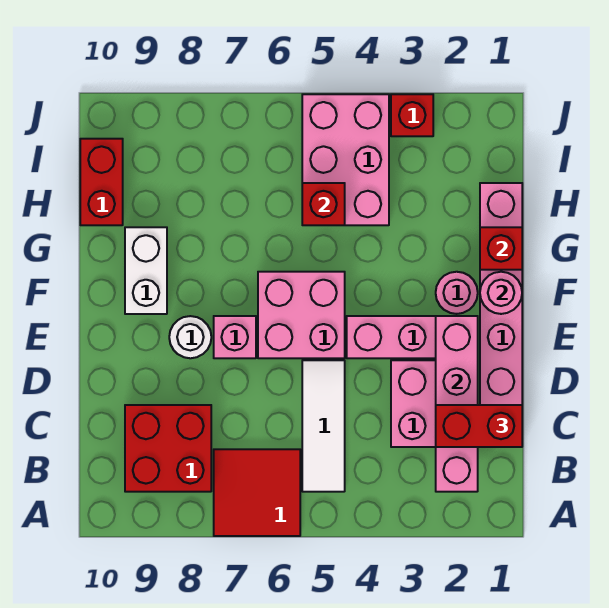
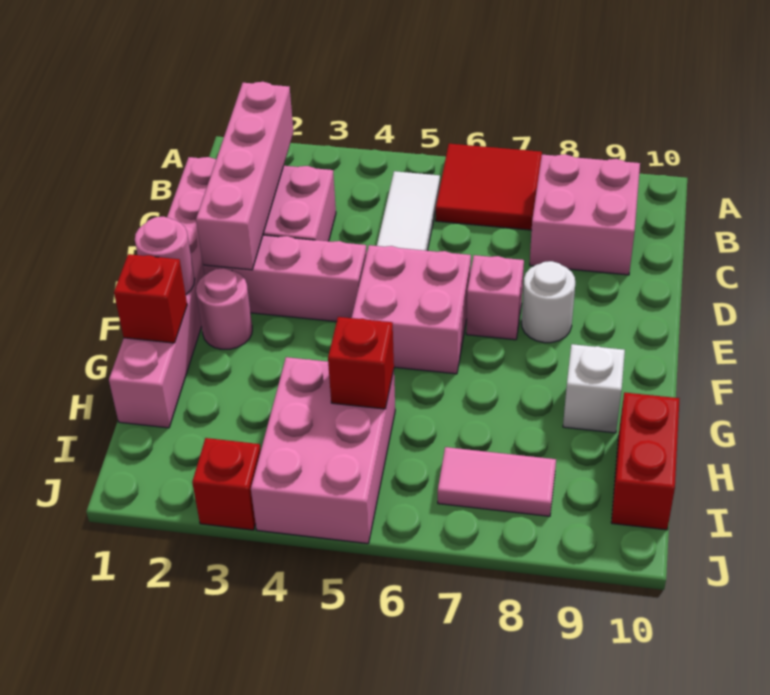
red 2x2 brick [125,405,211,492] -> pink 2x2 brick [530,154,640,275]
red 1x2 brick [436,405,522,447] -> none
white 1x2 brick [125,227,167,314] -> white 1x1 brick [563,344,625,433]
none -> pink 1x2 tile [438,447,556,516]

